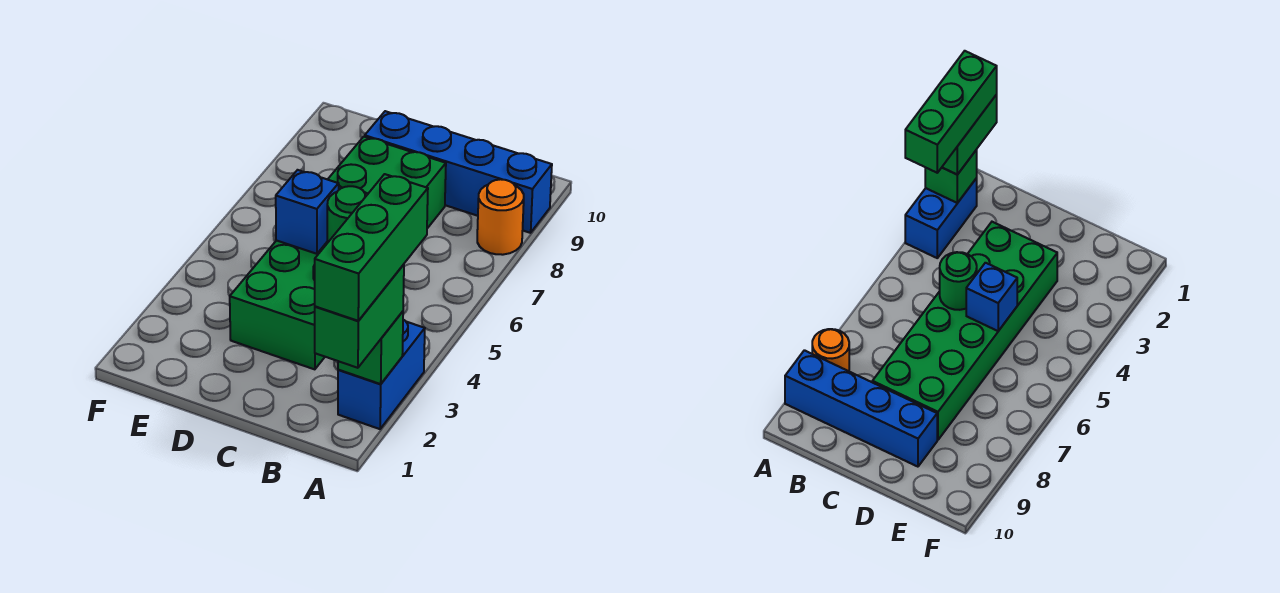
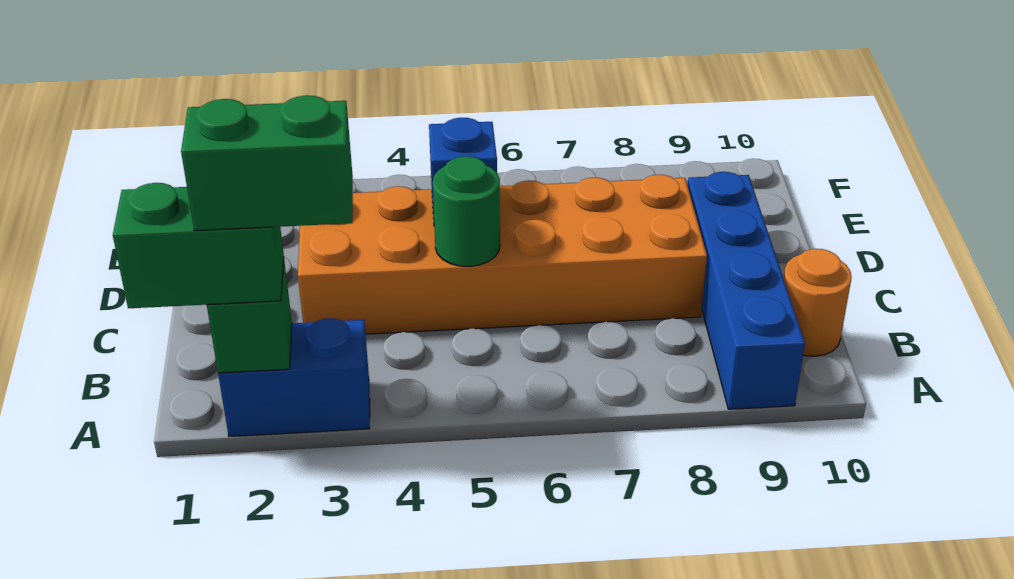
green 1x3 brick [315,174,428,321] -> green 1x2 brick [181,95,353,231]
orange 1x1 round brick [477,179,524,255] -> orange 1x1 round brick moved to [783,249,852,356]
green 2x6 brick [230,137,446,369] -> orange 2x6 brick [298,175,707,334]

